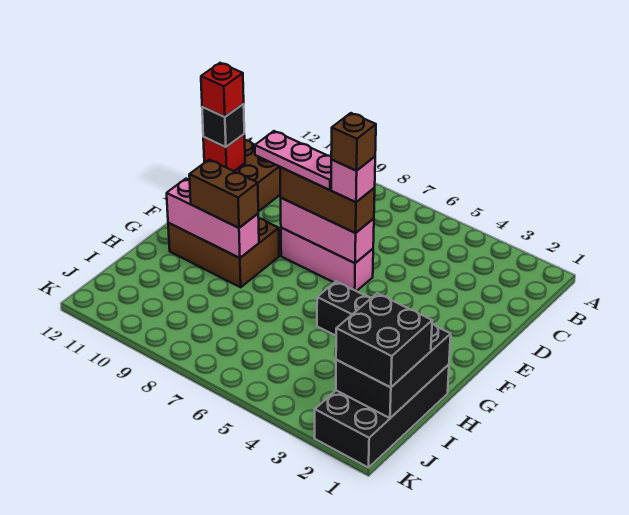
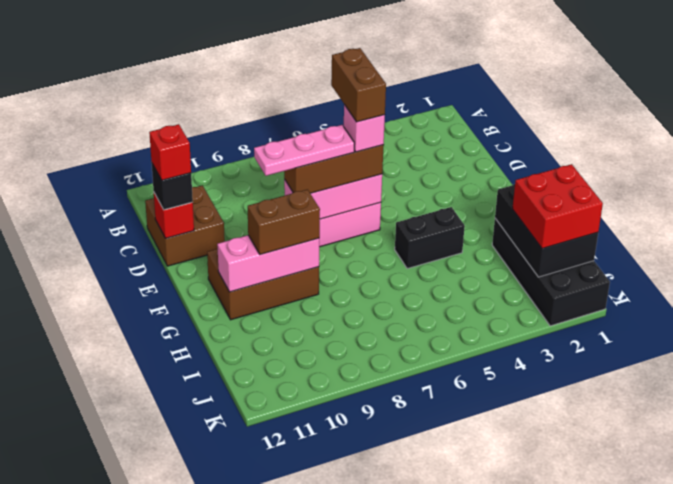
brown 1x1 brick [331,113,376,171] -> brown 1x2 brick [331,48,386,122]
black 2x2 brick [336,293,432,387] -> red 2x2 brick [512,164,603,249]

